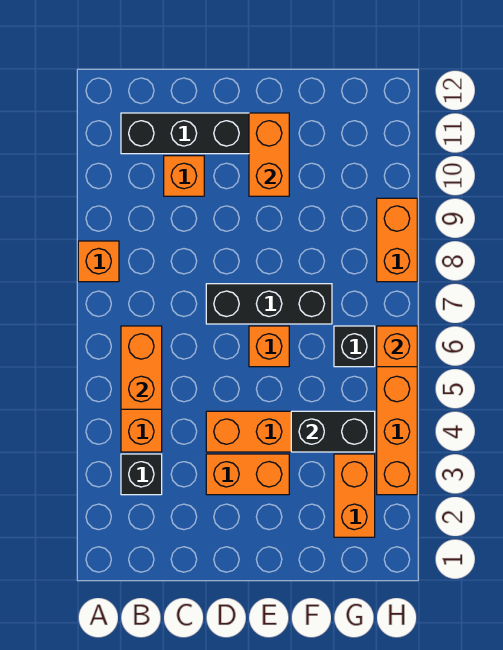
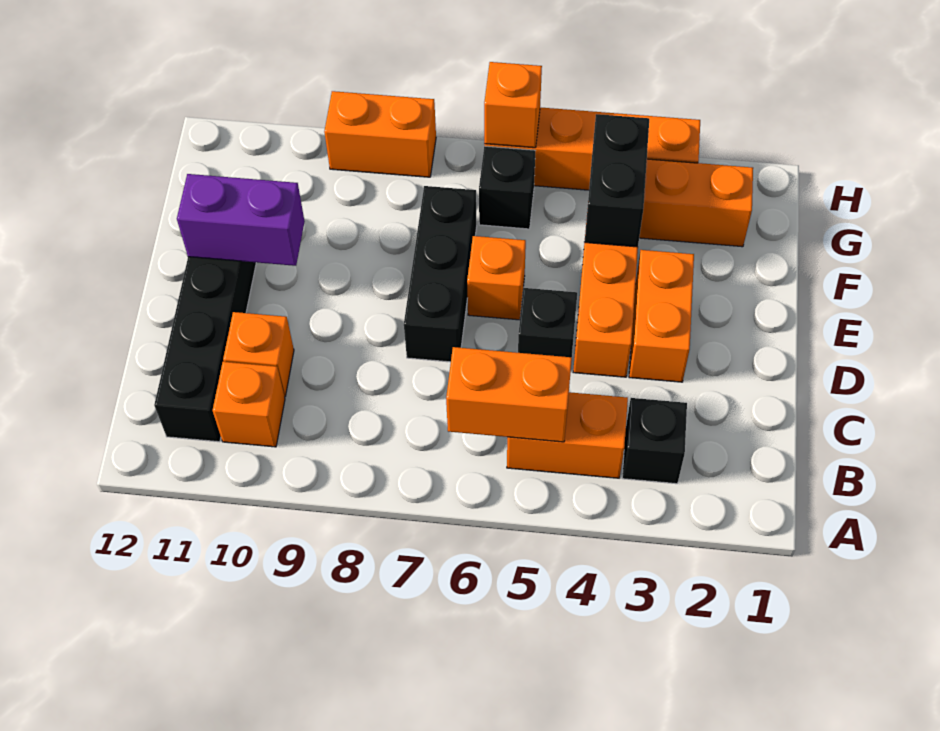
orange 1x1 brick [78,241,119,282] -> orange 1x1 brick moved to [213,362,285,447]
none -> black 1x1 brick [518,288,577,357]
orange 1x2 brick [249,113,289,196] -> purple 1x2 brick [177,174,305,266]

